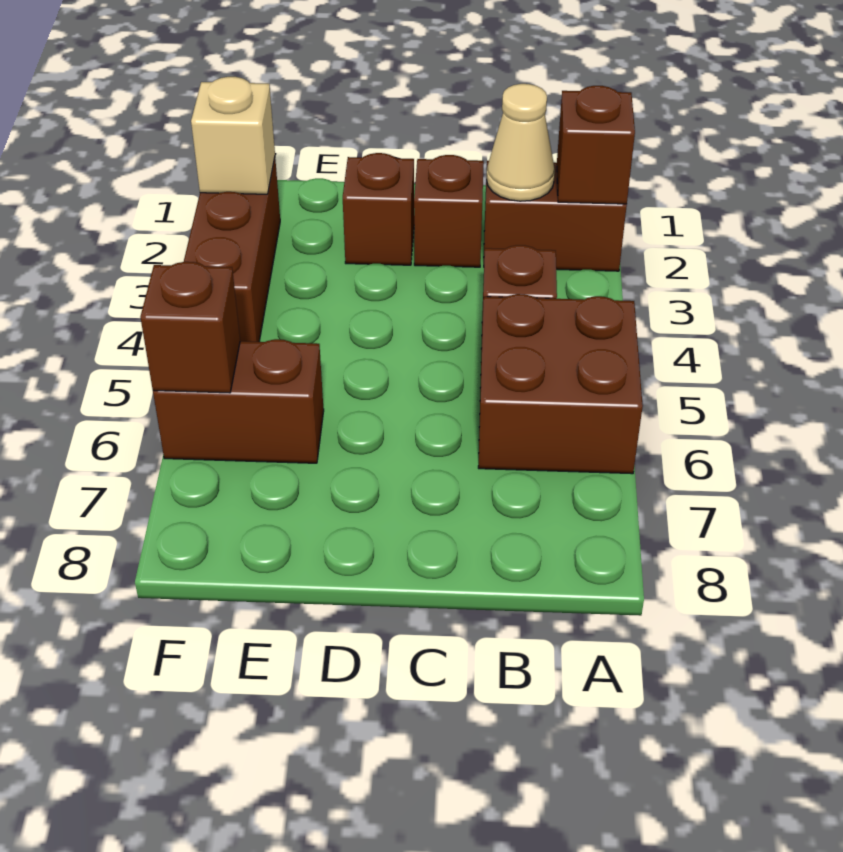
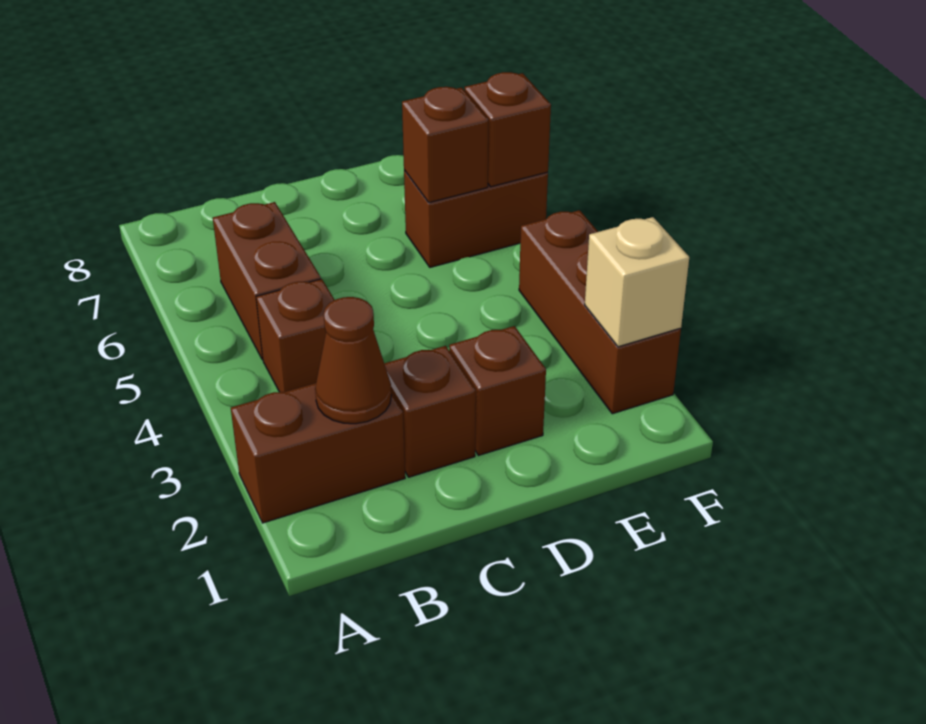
brown 1x1 brick [557,86,635,204] -> brown 1x1 brick moved to [402,87,488,203]
brown 2x2 brick [478,294,643,474] -> brown 1x2 brick [213,202,321,360]
tan 1x1 cone [486,84,555,201] -> brown 1x1 cone [315,297,391,424]

